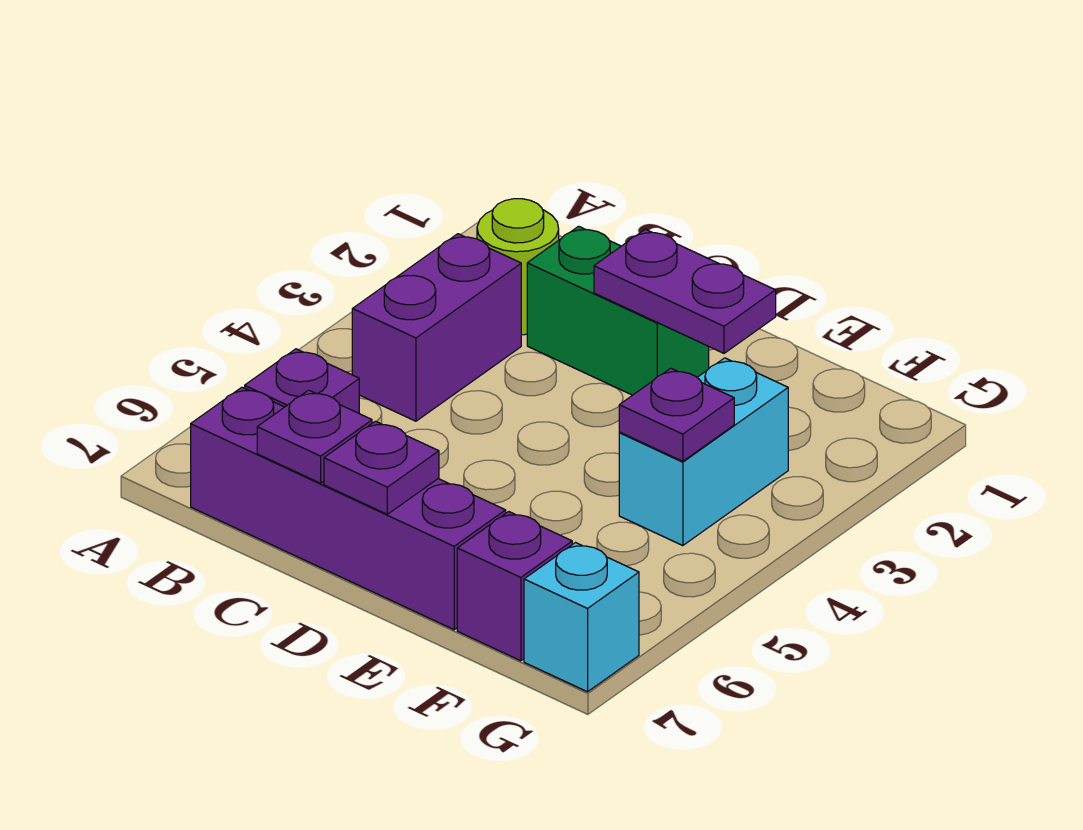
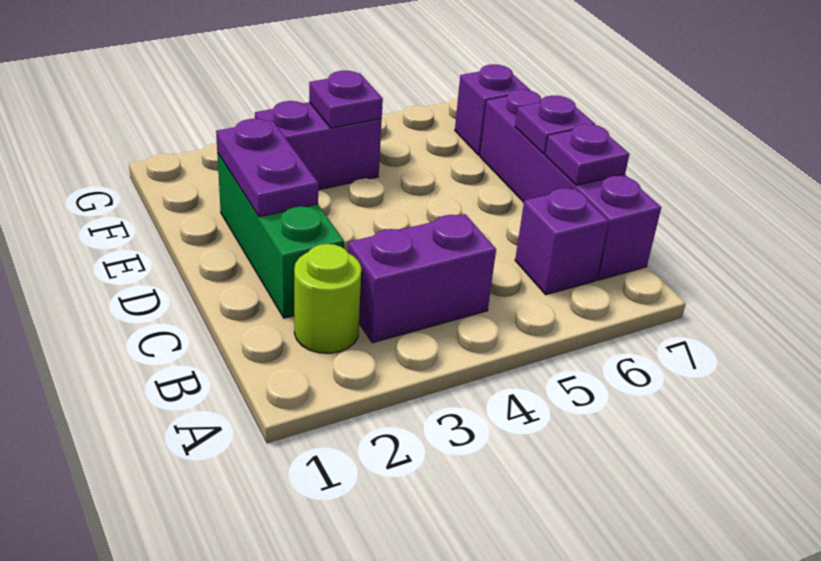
green 1x2 brick [527,226,709,395] -> green 1x3 brick [217,153,344,318]
cyan 1x2 brick [619,358,788,546] -> purple 1x2 brick [255,101,382,190]
cyan 1x1 brick [524,543,639,692] -> none

